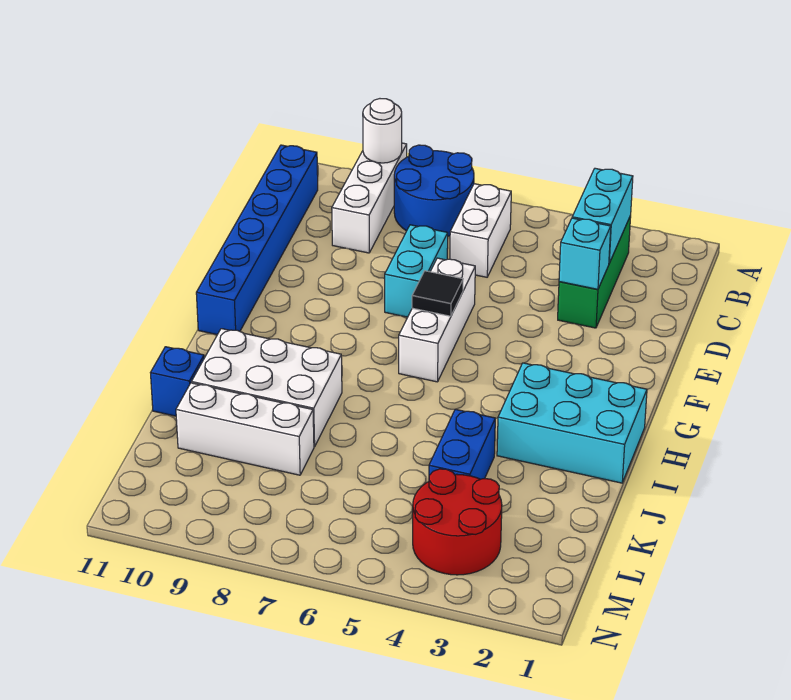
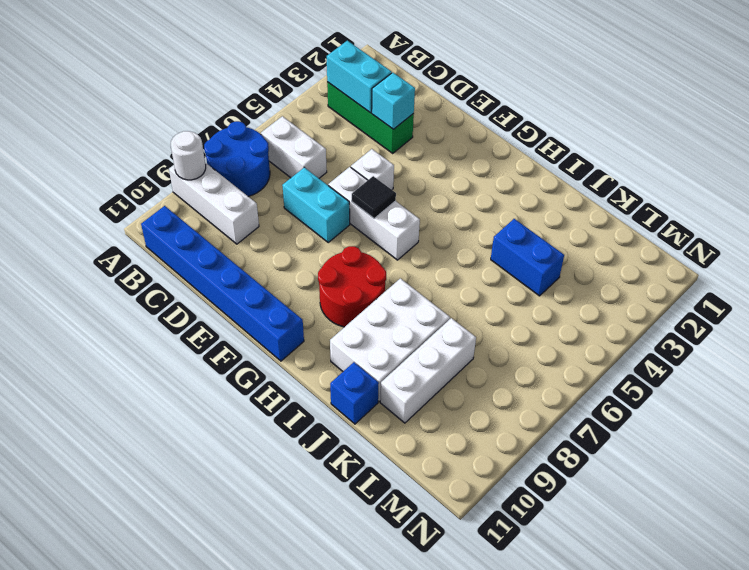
none -> white 1x1 brick [351,149,394,190]
cyan 2x3 brick [497,363,647,483] -> none
red 2x2 round brick [413,469,502,575] -> red 2x2 round brick moved to [318,246,386,327]

